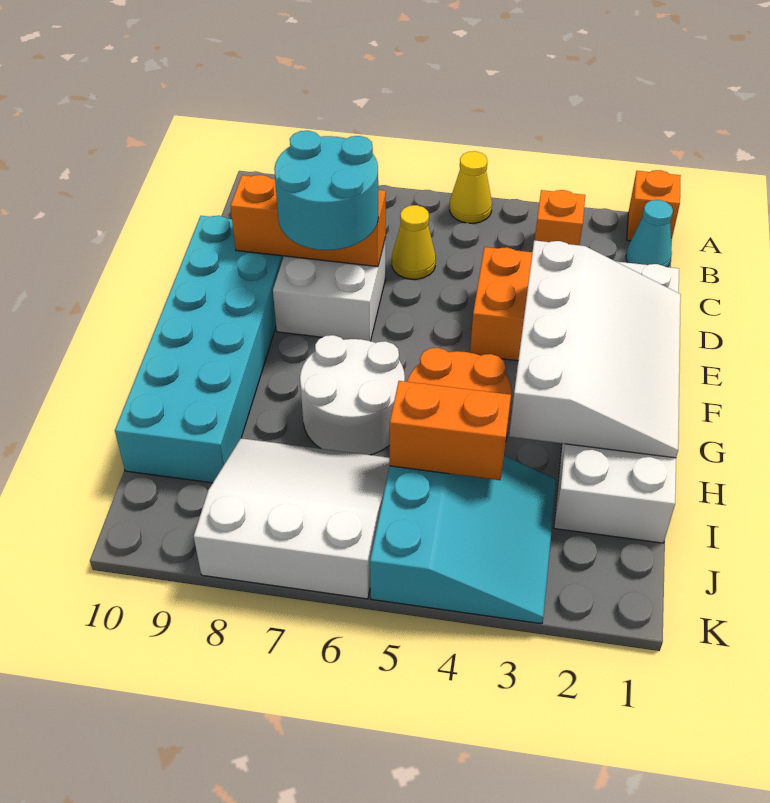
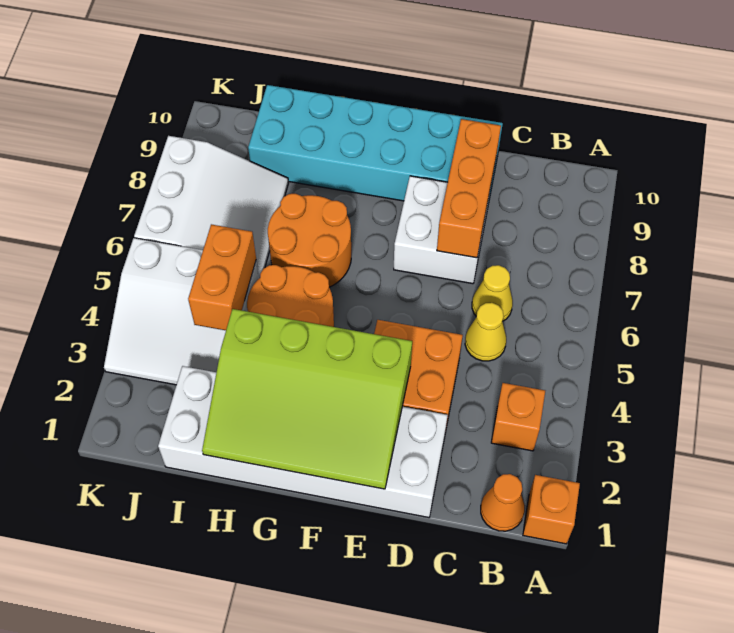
yellow 1x1 cone [450,151,492,223] -> yellow 1x1 cone moved to [465,303,506,361]
cyan 1x1 cone [626,200,673,267] -> orange 1x1 cone [481,474,525,531]
cyan 2x2 round brick [274,131,378,250] -> none
white 3x4 slope [509,240,681,458] -> lime 3x4 slope [202,309,412,489]
white 2x2 round brick [300,335,405,455] -> orange 2x2 round brick [268,194,351,287]
cyan 3x3 slope [370,456,556,624] -> white 3x3 slope [104,238,259,385]

